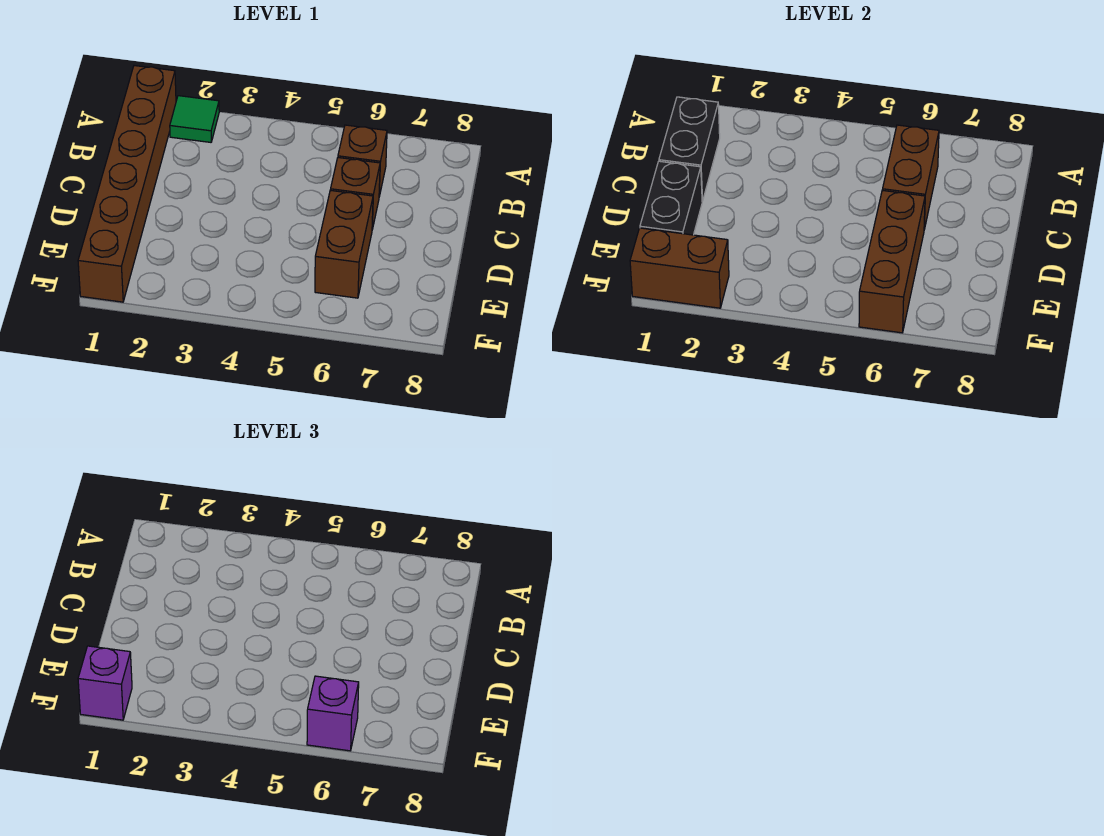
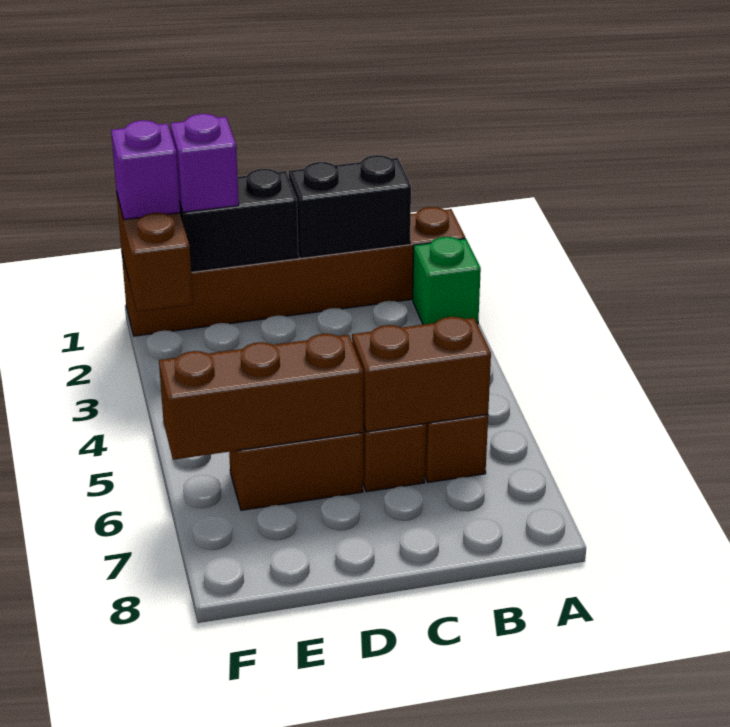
green 1x1 tile [170,96,219,142] -> green 1x1 brick [413,237,481,325]
purple 1x1 brick [307,676,359,751] -> purple 1x1 brick moved to [170,114,239,212]

